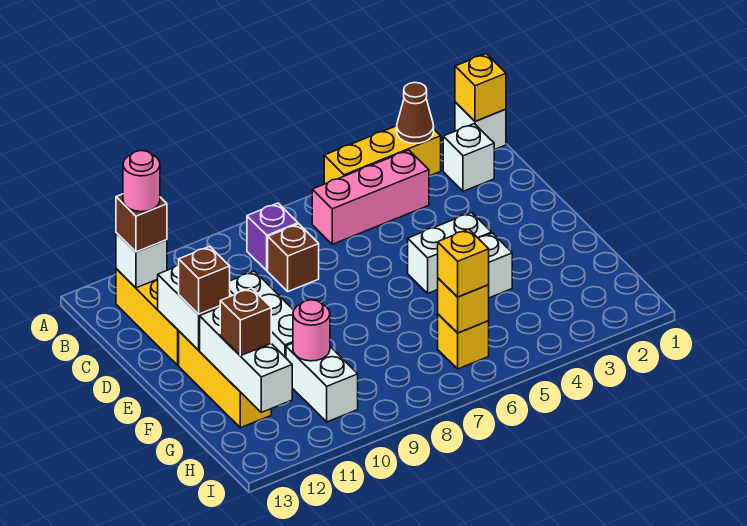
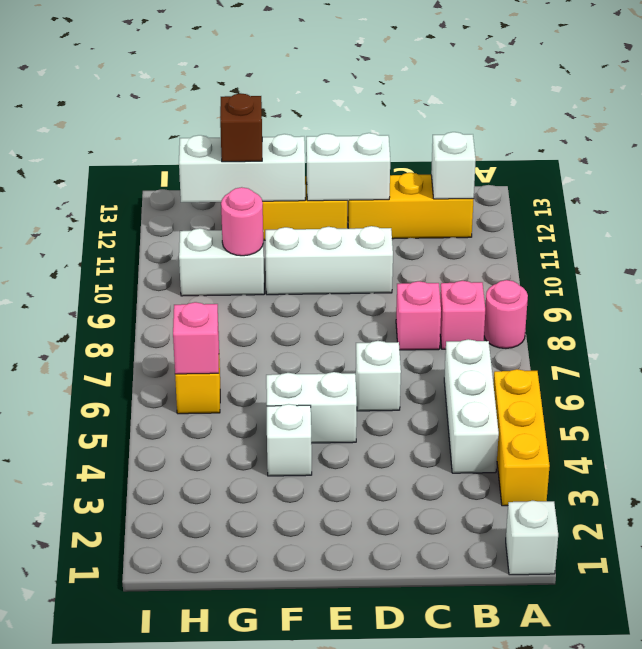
yellow 1x1 brick [455,54,506,121] -> none
brown 1x1 cone [397,82,434,144] -> none
white 1x1 brick [443,124,494,191] -> white 1x1 brick moved to [356,341,401,411]
pink 1x3 brick [312,150,429,244] -> white 1x3 brick [444,339,499,473]
purple 1x1 brick [247,203,298,271] -> pink 1x1 brick [440,281,485,349]
brown 1x1 brick [116,194,167,252] -> none
pink 1x1 round brick [123,151,160,212] -> pink 1x1 round brick moved to [484,280,528,349]
brown 1x1 brick [268,224,319,292] -> pink 1x1 brick [396,281,441,350]
white 1x2 brick [408,213,492,293] -> white 1x2 brick turned to [266,372,357,443]
brown 1x1 brick [179,246,230,314] -> none
yellow 1x1 brick [438,278,489,333] -> pink 1x1 brick [173,302,219,374]
yellow 1x1 brick [438,229,489,297] -> none

